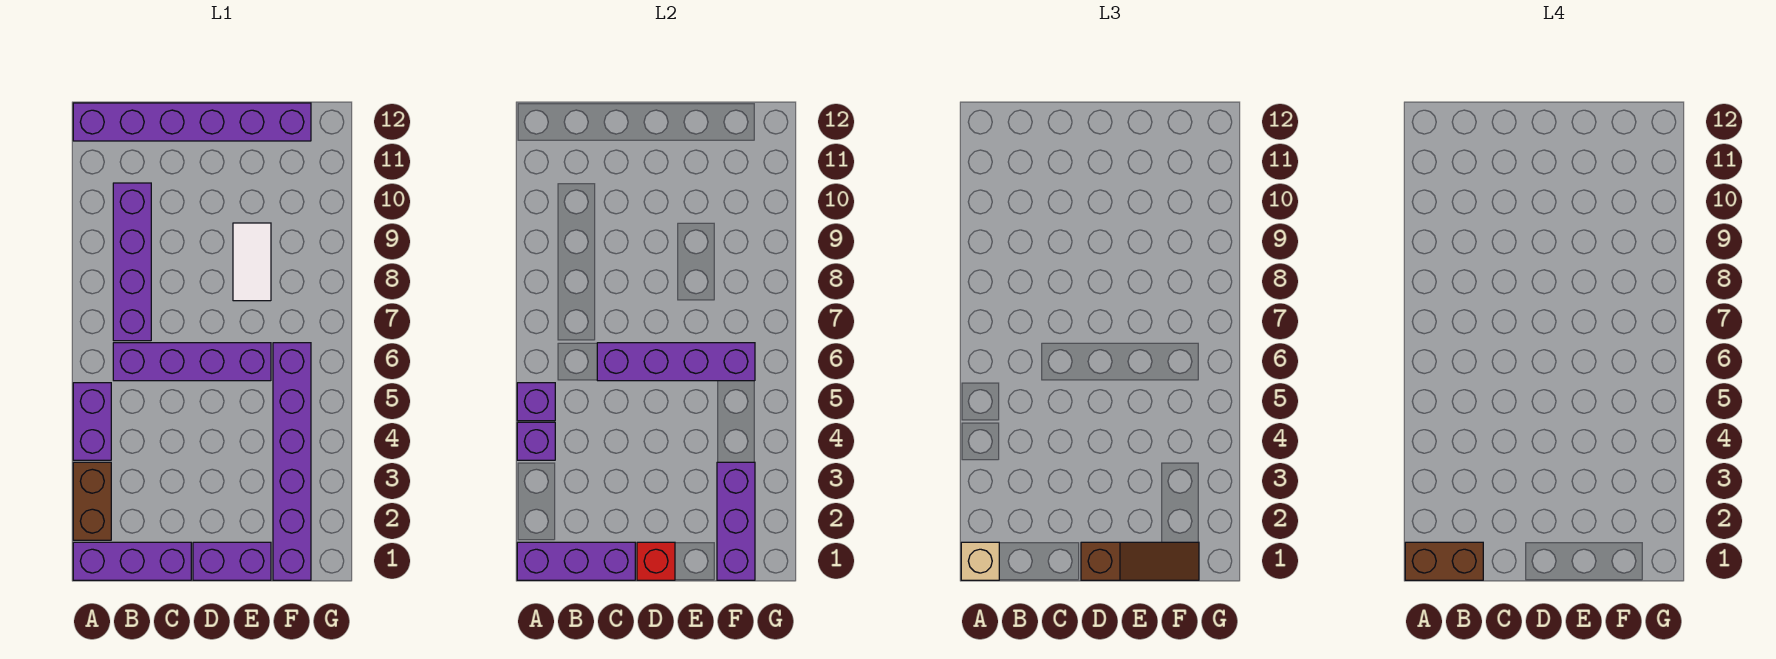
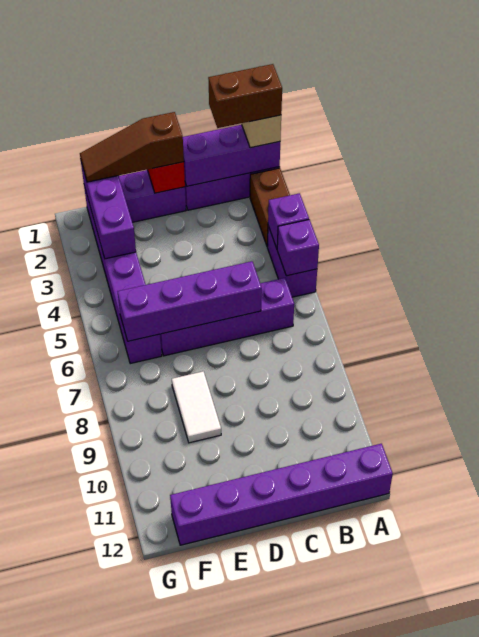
purple 1x4 brick [113,183,151,341] -> none

